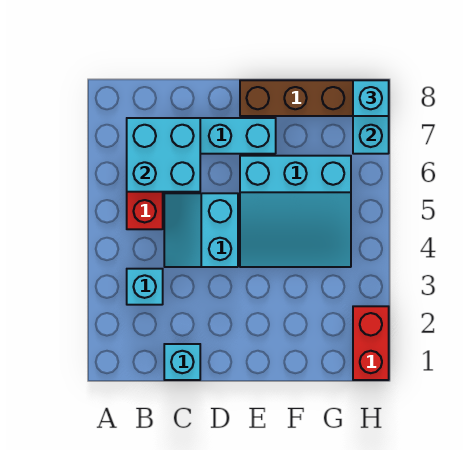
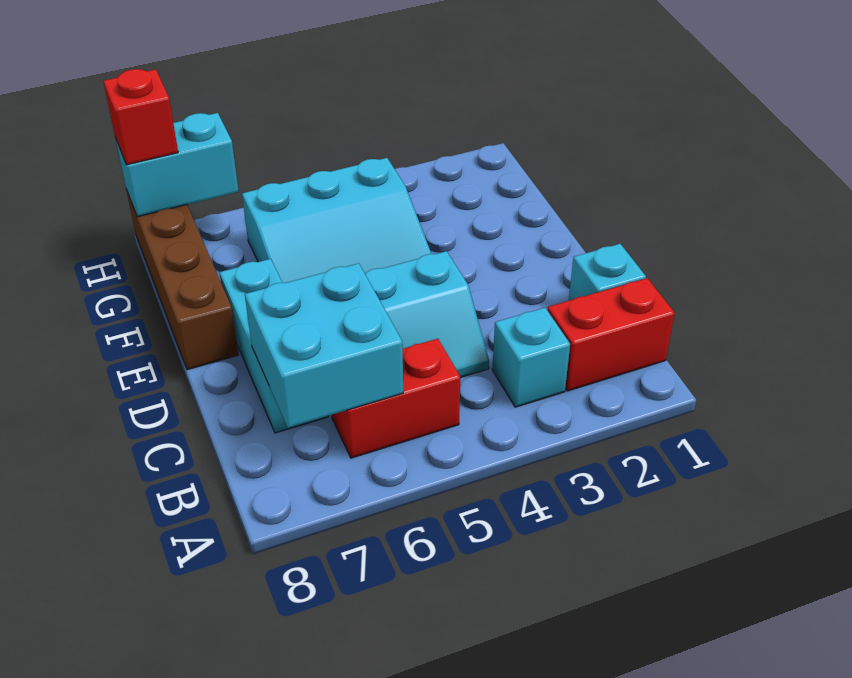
cyan 3x3 slope [240,156,351,267] -> cyan 3x3 slope turned to [242,158,431,283]
red 1x2 brick [353,306,389,380] -> red 1x2 brick moved to [547,278,675,391]
cyan 1x1 brick [353,80,389,116] -> red 1x1 brick [103,69,178,165]

